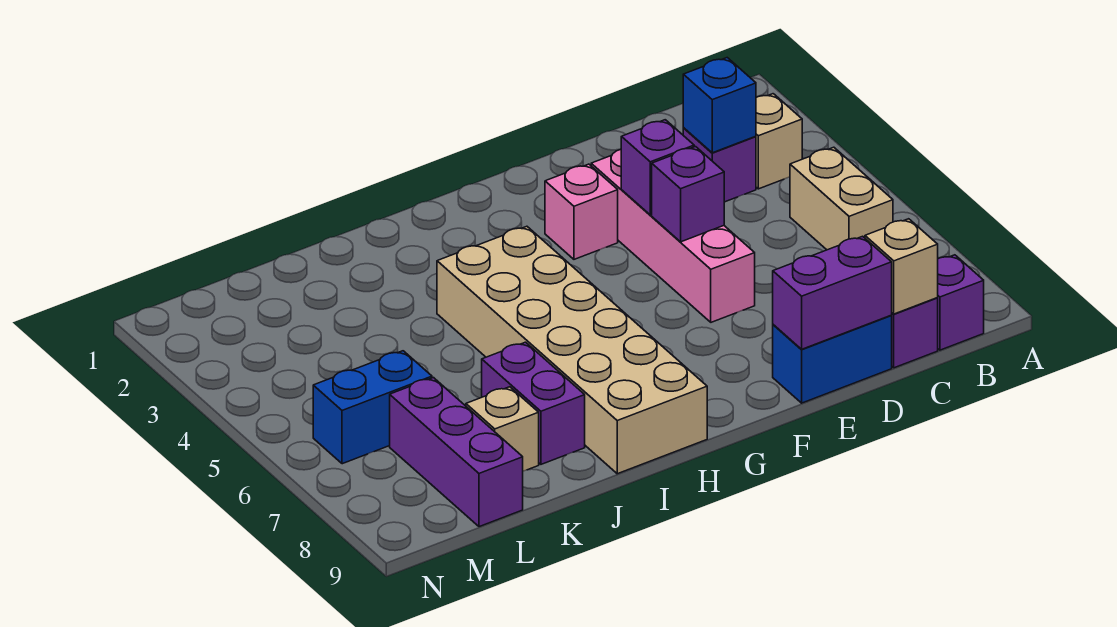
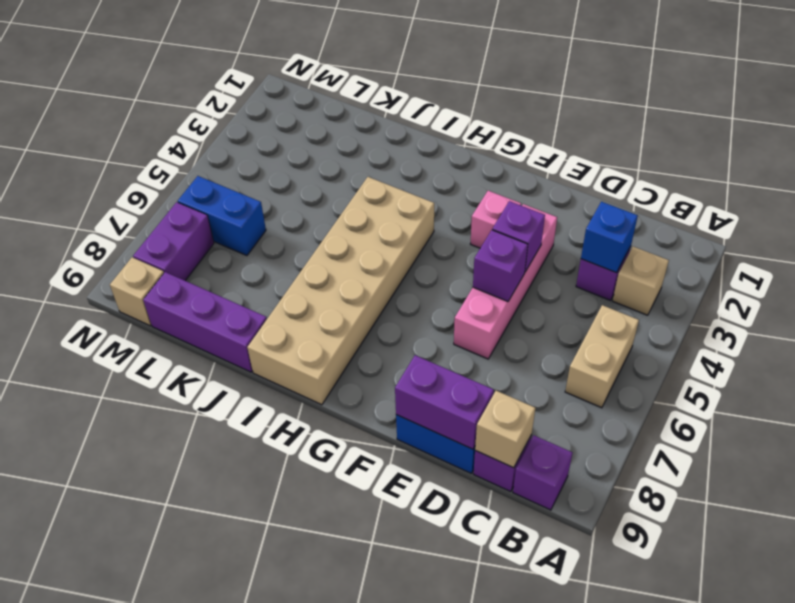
purple 1x2 brick [482,342,585,464] -> purple 1x2 brick moved to [133,202,214,281]
tan 1x1 brick [466,387,539,471] -> tan 1x1 brick moved to [110,257,164,326]
purple 1x3 brick [390,378,523,527] -> purple 1x3 brick turned to [143,272,267,372]

